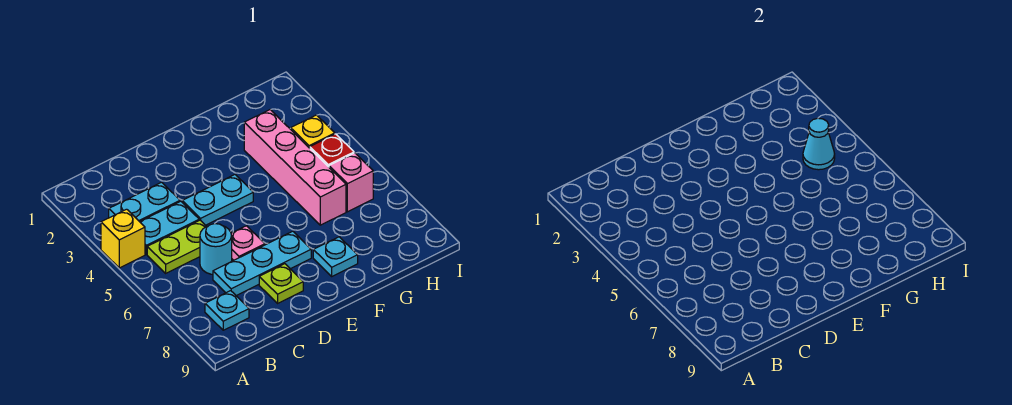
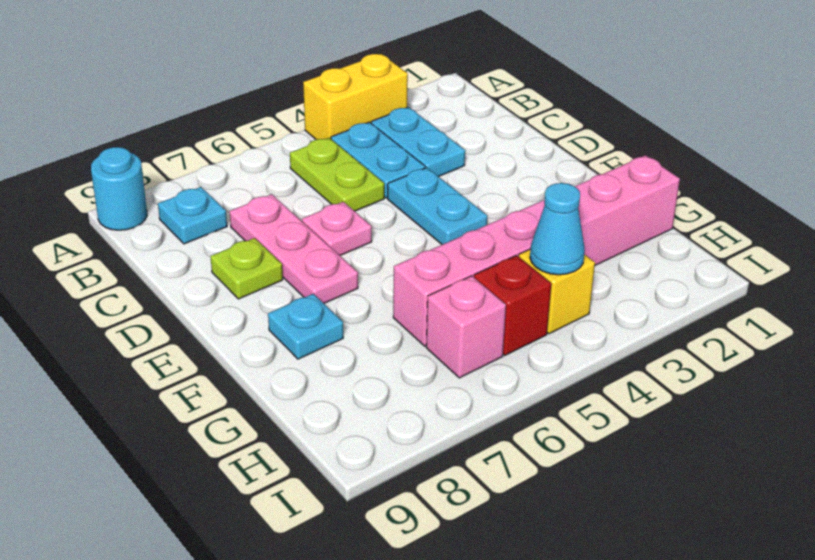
yellow 1x1 brick [101,209,145,268] -> yellow 1x2 brick [303,54,408,140]
cyan 1x1 round brick [200,224,232,274] -> cyan 1x1 round brick moved to [91,147,147,230]
cyan 1x3 plate [213,231,311,296] -> pink 1x3 plate [229,194,358,303]
pink 1x4 brick [244,110,346,225] -> pink 1x6 brick [393,155,680,346]

